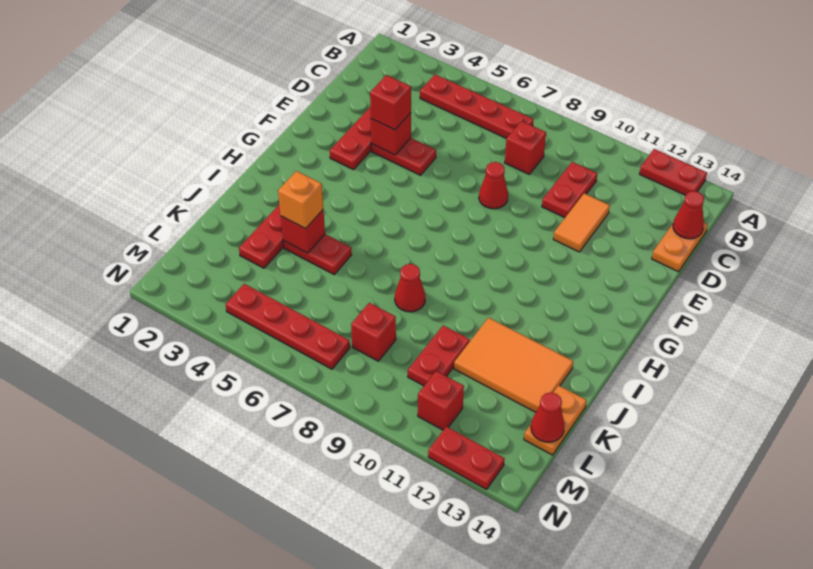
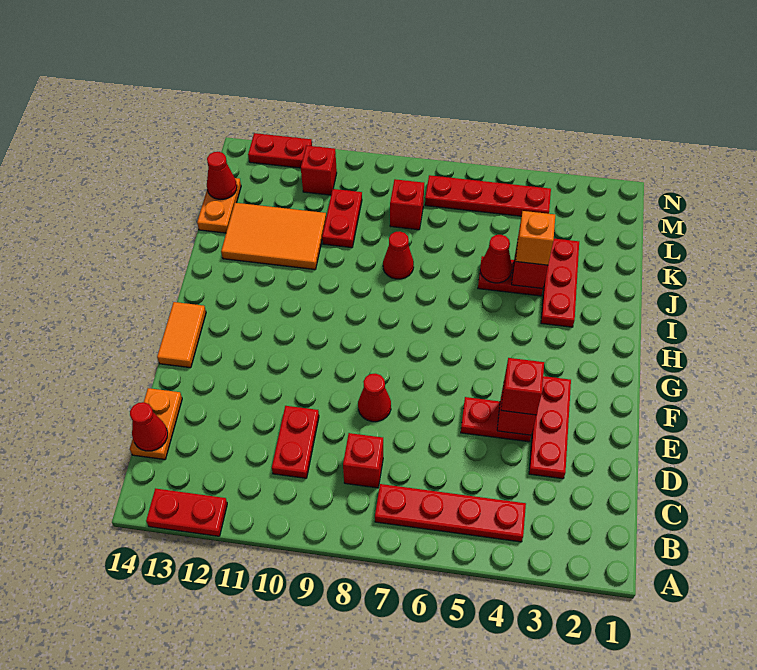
orange 1x2 tile [553,193,610,252] -> orange 1x2 tile moved to [157,302,206,368]
none -> red 1x1 cone [480,235,512,283]

